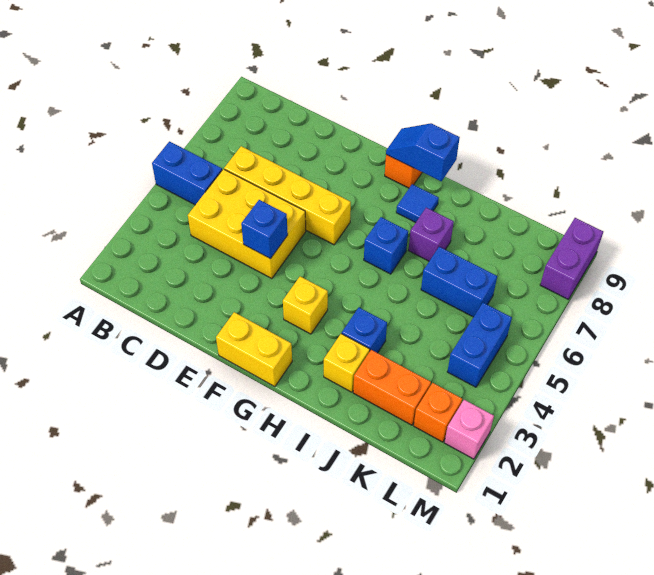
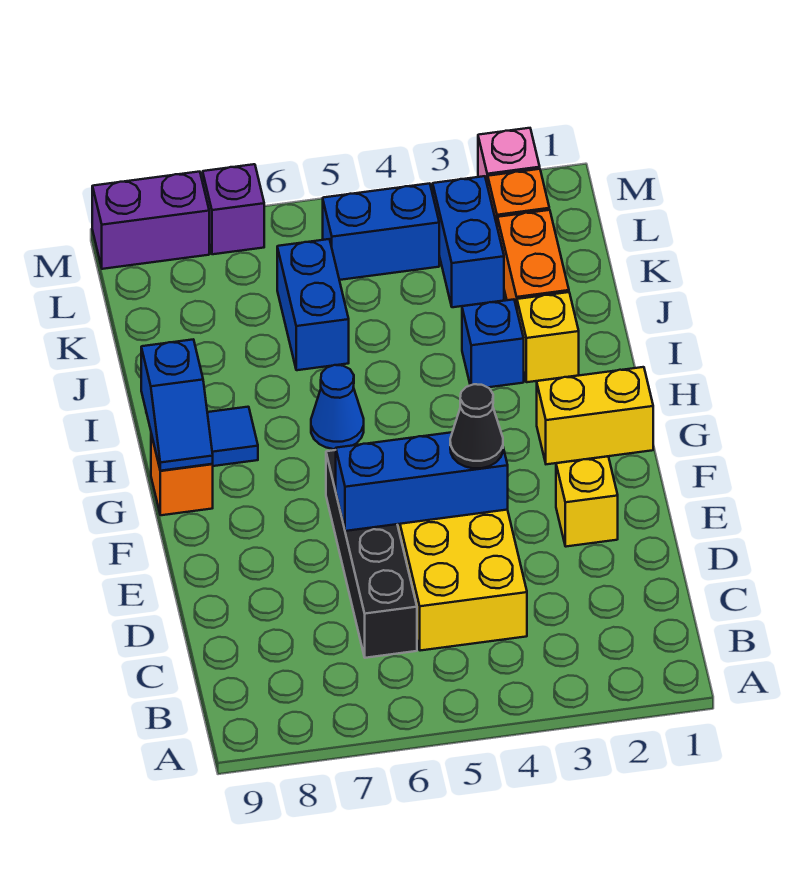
blue 1x2 brick [152,141,222,205] -> blue 1x2 brick moved to [433,176,504,307]
yellow 1x4 brick [224,146,351,245] -> black 1x4 brick [326,450,417,658]
blue 1x1 brick [241,200,288,259] -> blue 1x3 brick [336,432,508,531]
none -> black 1x1 cone [450,384,503,468]
yellow 1x2 brick [216,312,292,387] -> yellow 1x2 brick turned to [537,367,653,464]
yellow 1x1 brick [283,276,328,334] -> yellow 1x1 brick moved to [556,456,618,547]
blue 1x1 brick [364,217,408,274] -> blue 1x1 cone [311,365,364,449]
purple 1x1 brick [409,208,454,261] -> purple 1x1 brick moved to [203,164,264,254]

